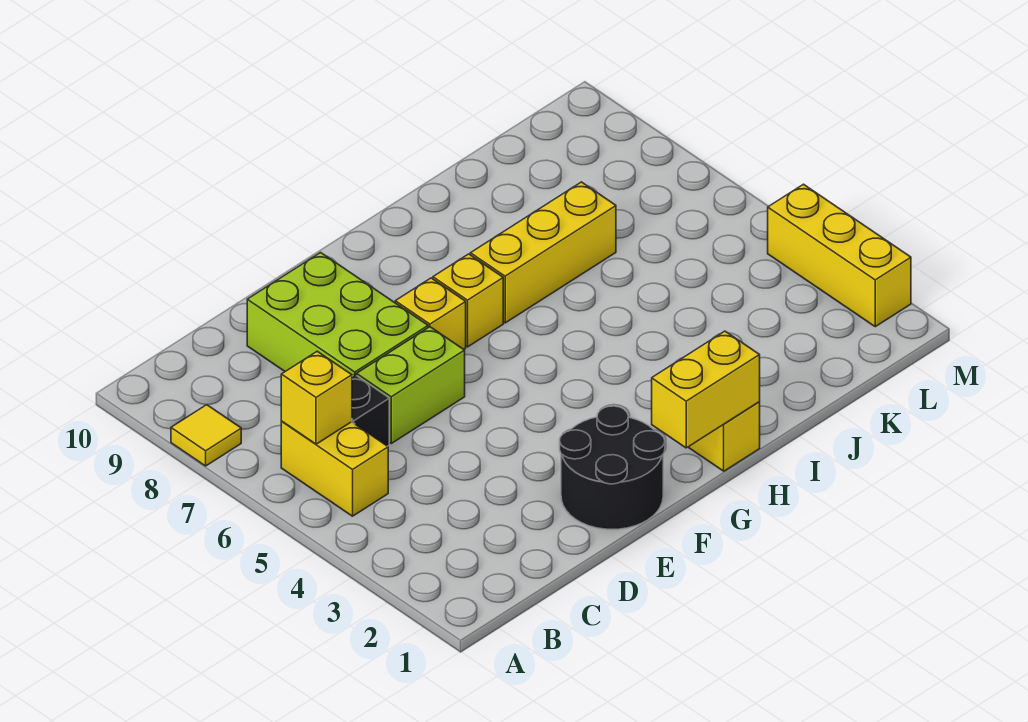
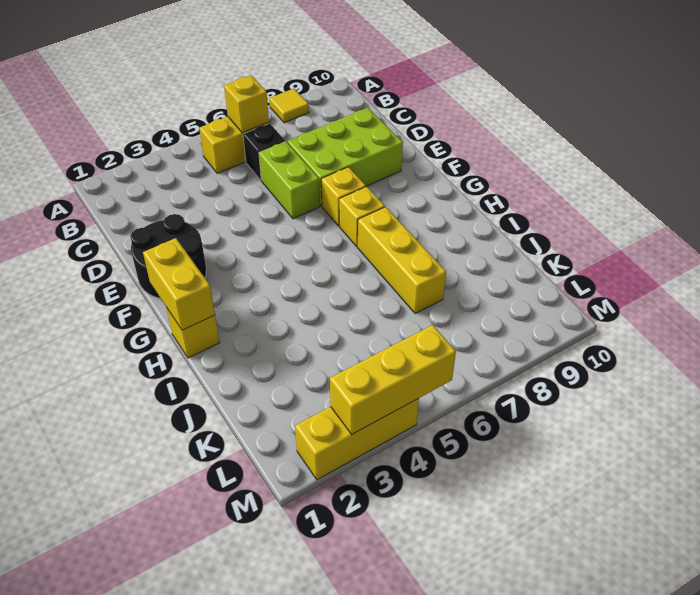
none -> yellow 1x3 brick [330,325,456,434]

